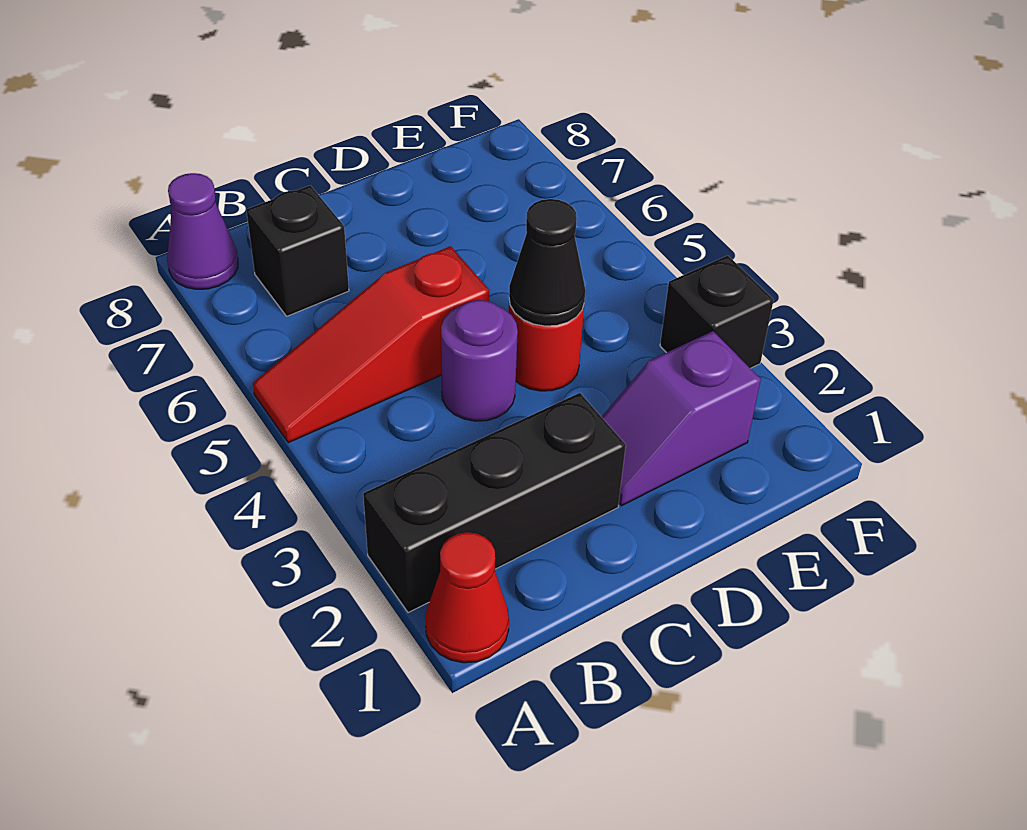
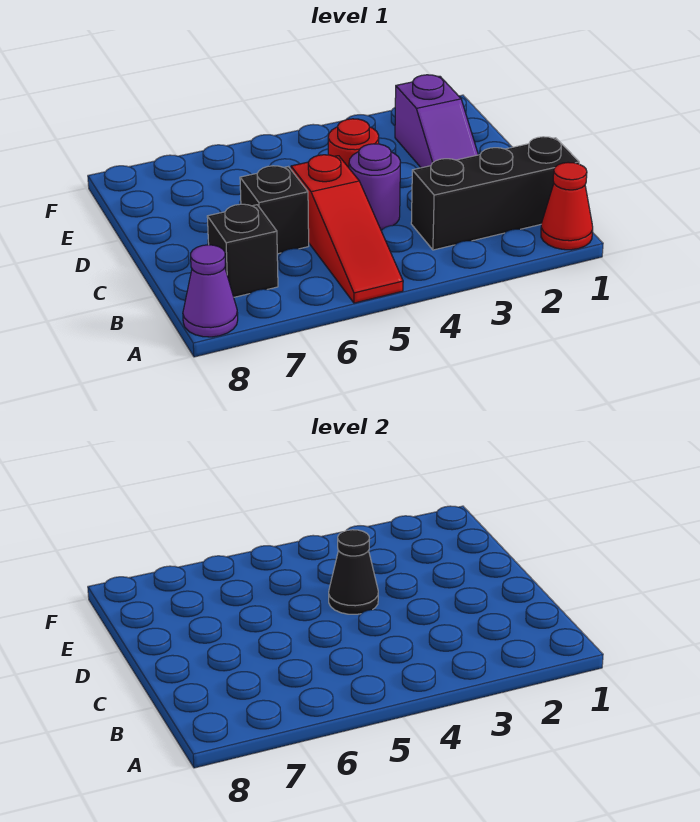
black 1x3 brick [363,393,626,613] -> black 1x3 brick turned to [411,137,579,250]
black 1x1 brick [660,256,774,368] -> black 1x1 brick moved to [240,166,309,254]

